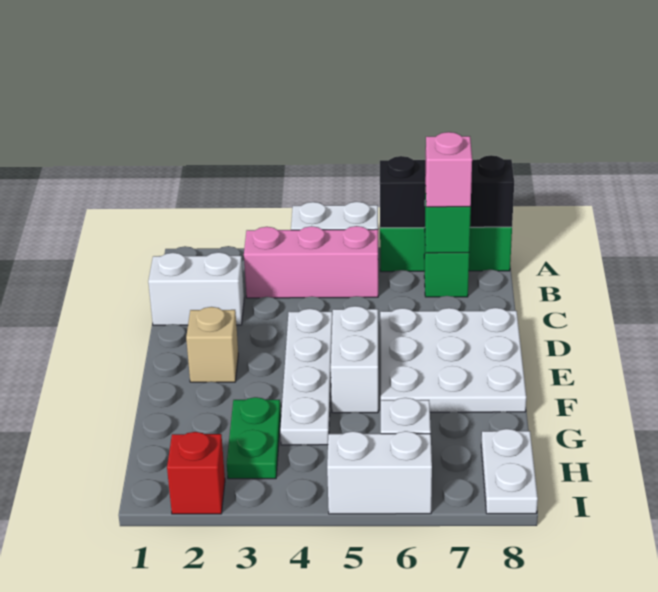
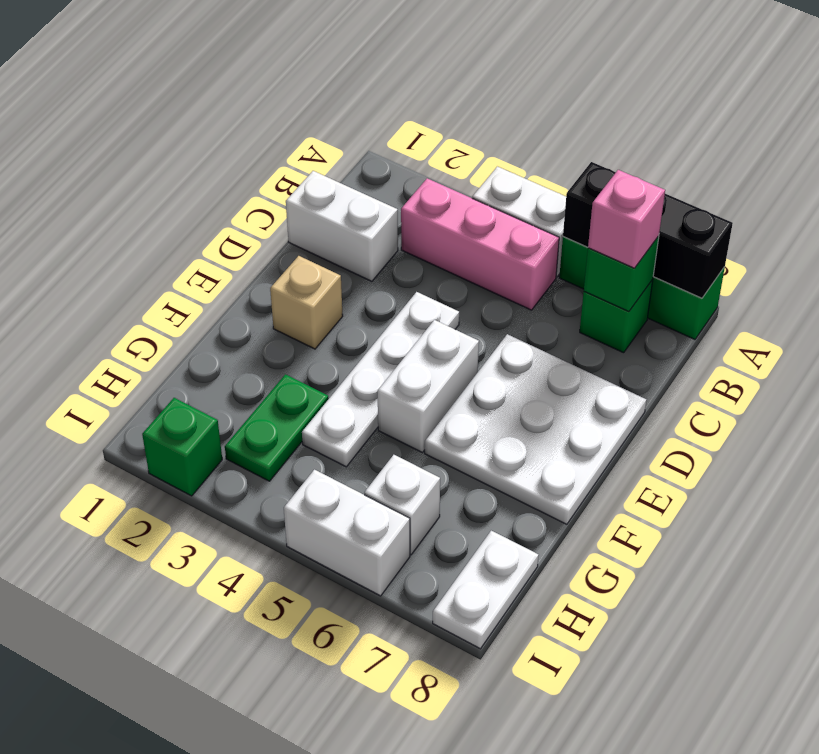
red 1x1 brick [167,432,225,514] -> green 1x1 brick [142,398,222,496]

